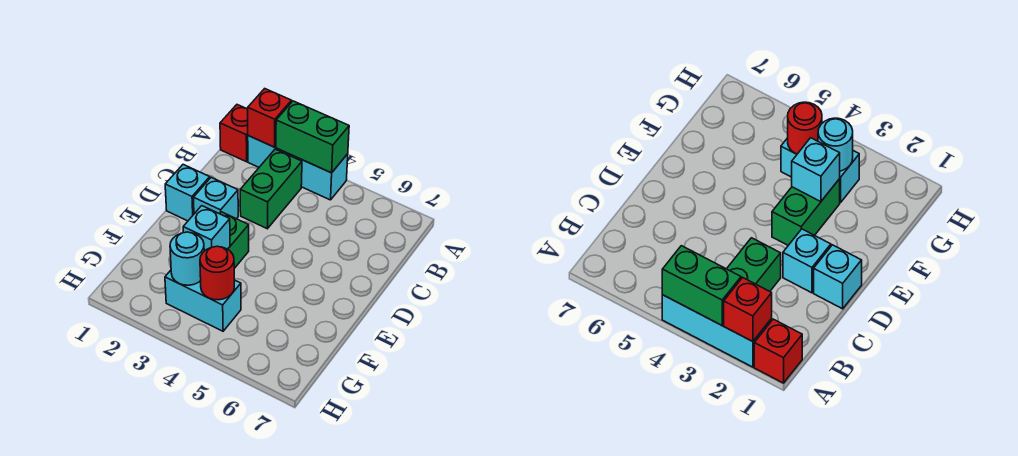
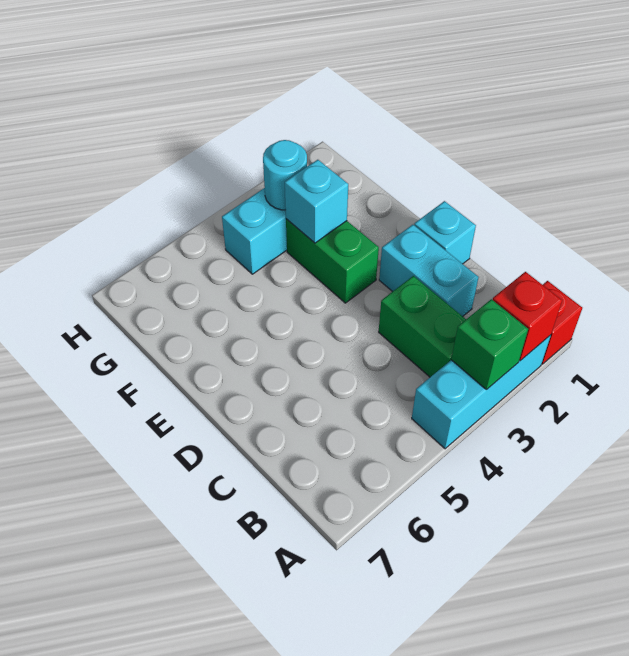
green 1x2 brick [276,101,349,173] -> green 1x1 brick [451,299,528,389]
cyan 1x1 brick [193,177,238,219] -> cyan 1x2 brick [379,225,479,316]
red 1x1 round brick [200,246,234,300] -> none

